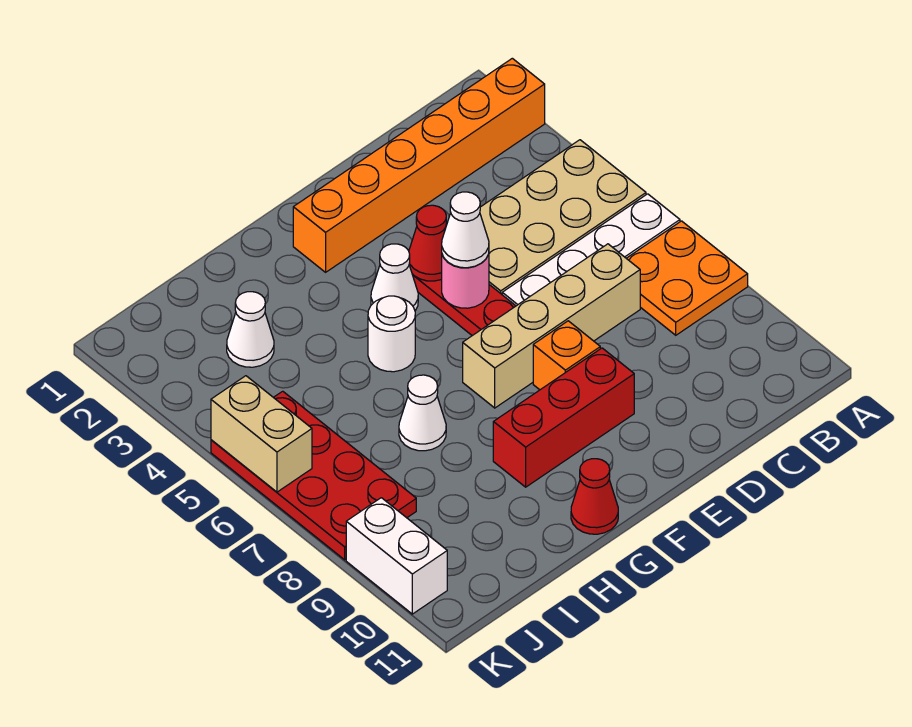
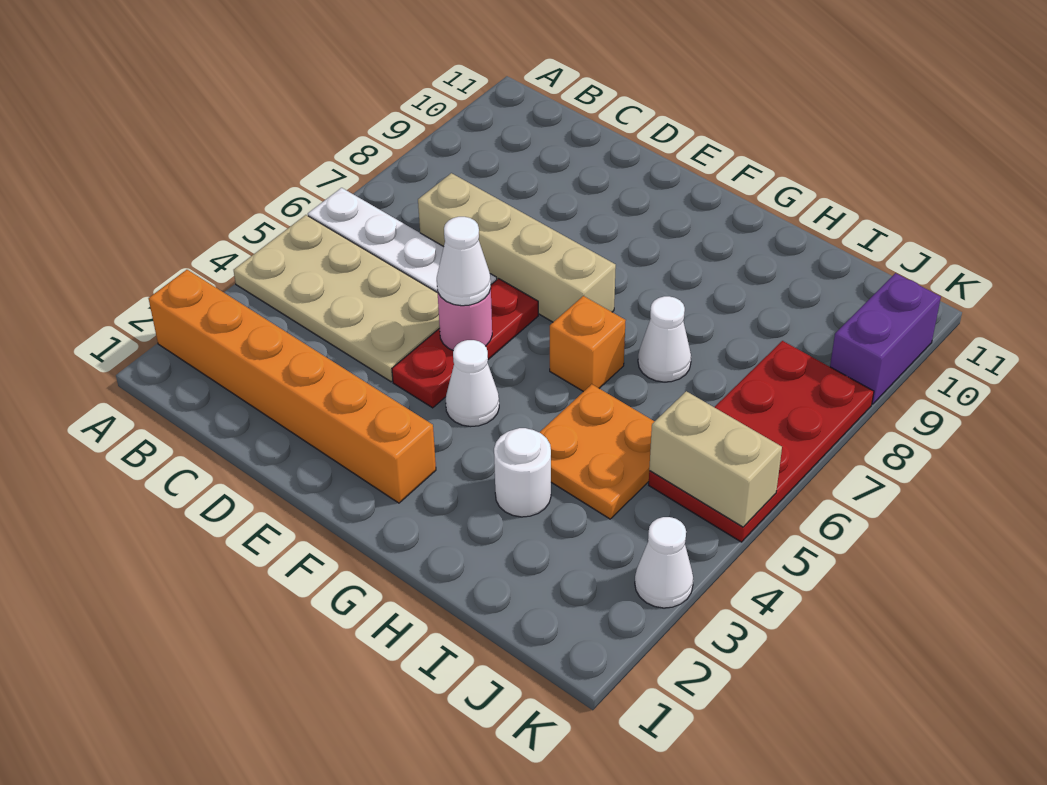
orange 2x2 plate [626,221,748,335] -> orange 2x2 plate moved to [540,384,655,519]
red 1x1 cone [409,205,446,281] -> none
orange 1x1 brick [533,321,600,390] -> orange 1x1 brick moved to [550,296,626,392]
red 1x3 brick [493,348,634,487] -> none
white 1x1 round brick [368,296,415,372] -> white 1x1 round brick moved to [494,428,551,517]
red 1x1 cone [571,459,618,534] -> none
white 1x1 cone [227,292,274,367] -> white 1x1 cone moved to [635,517,693,608]
tan 1x2 brick [211,376,312,492] -> tan 1x2 brick turned to [649,391,782,527]
white 1x2 brick [346,498,447,614] -> purple 1x2 brick [830,273,941,404]

